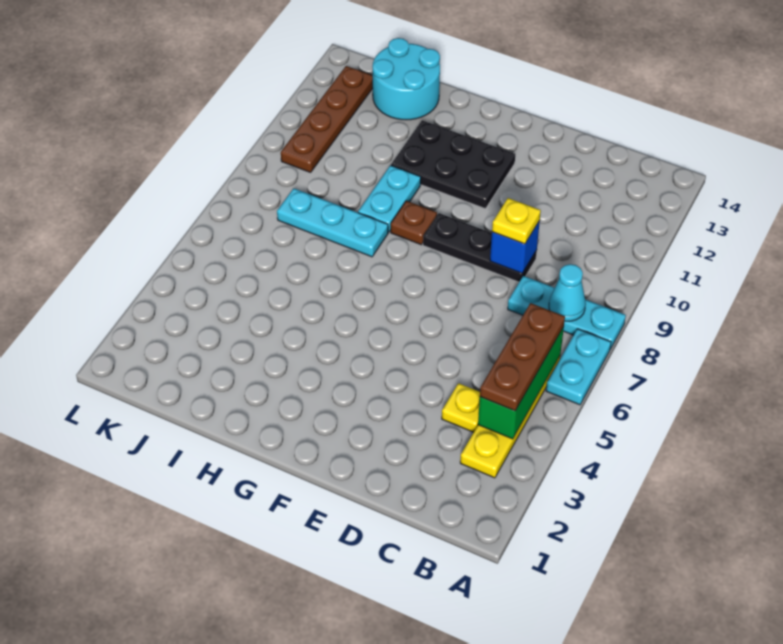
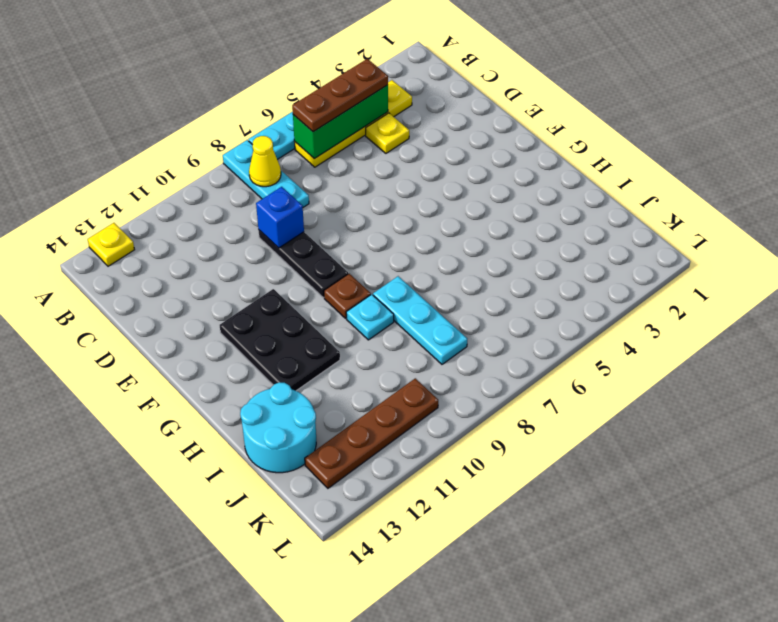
cyan 1x1 cone [549,264,586,321] -> yellow 1x1 cone [249,136,281,187]
yellow 1x1 plate [492,198,541,244] -> yellow 1x1 plate moved to [88,223,135,266]
cyan 1x2 plate [358,165,421,232] -> cyan 1x1 plate [346,294,394,340]

